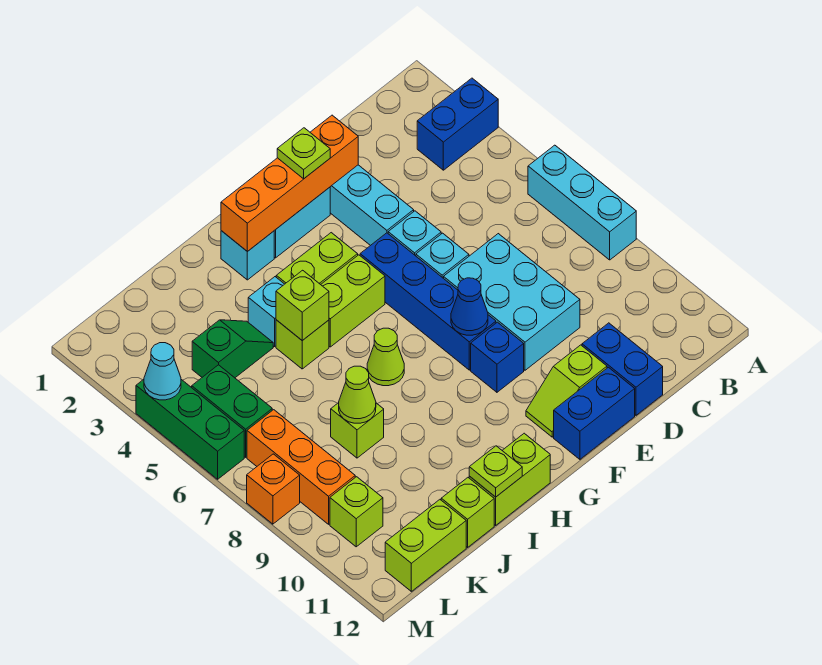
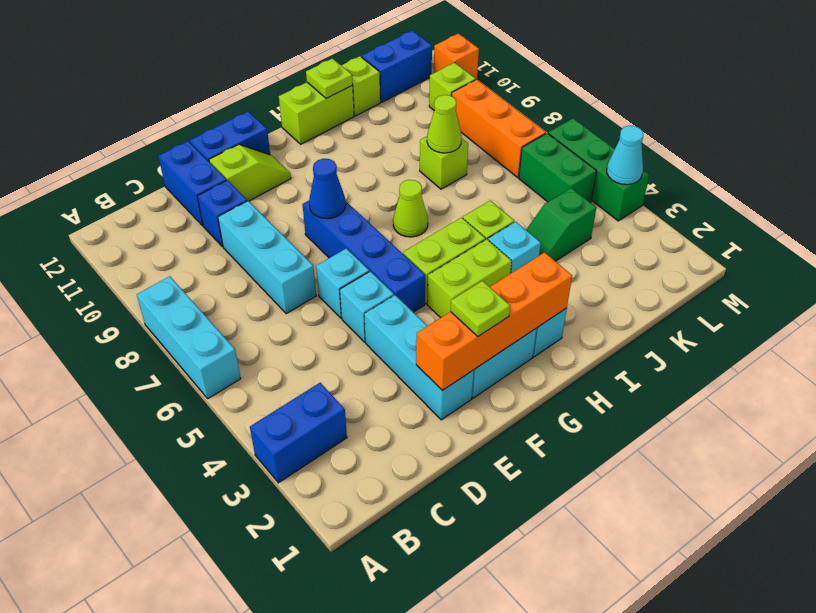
cyan 2x3 brick [444,234,580,370] -> cyan 1x3 brick [218,201,316,314]
blue 1x1 brick [471,322,524,392] -> blue 1x1 brick moved to [197,180,247,246]
lime 1x1 brick [276,270,329,340] -> none
lime 1x2 brick [385,500,466,591] -> blue 1x2 brick [361,30,432,102]
orange 1x1 brick [247,454,300,524] -> orange 1x1 brick moved to [434,34,479,79]

